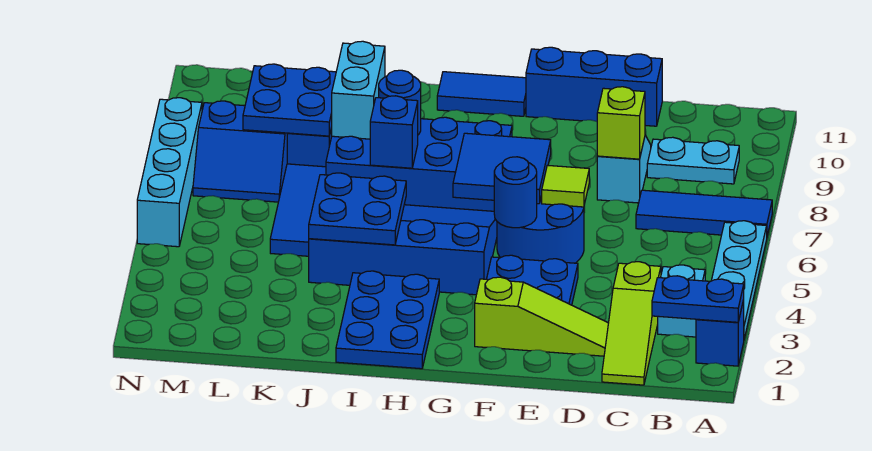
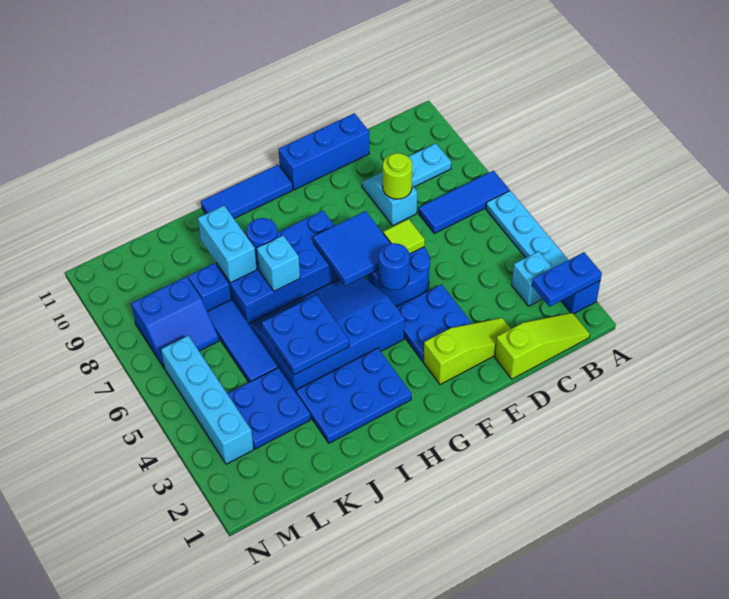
lime 1x3 slope [602,262,661,385] -> lime 1x3 slope turned to [495,313,590,379]
lime 1x1 brick [597,87,645,159] -> lime 1x1 round brick [383,153,412,199]
blue 1x2 tile [437,72,526,116] -> blue 1x3 tile [201,165,293,219]
blue 2x3 plate [336,271,439,369] -> blue 2x3 plate turned to [296,348,411,443]
blue 1x1 brick [370,96,418,168] -> cyan 1x1 brick [257,235,300,291]
blue 2x2 plate [243,64,336,136] -> blue 2x2 plate moved to [227,368,311,449]
cyan 1x4 brick [137,98,202,247] -> cyan 1x4 brick moved to [161,336,254,464]

